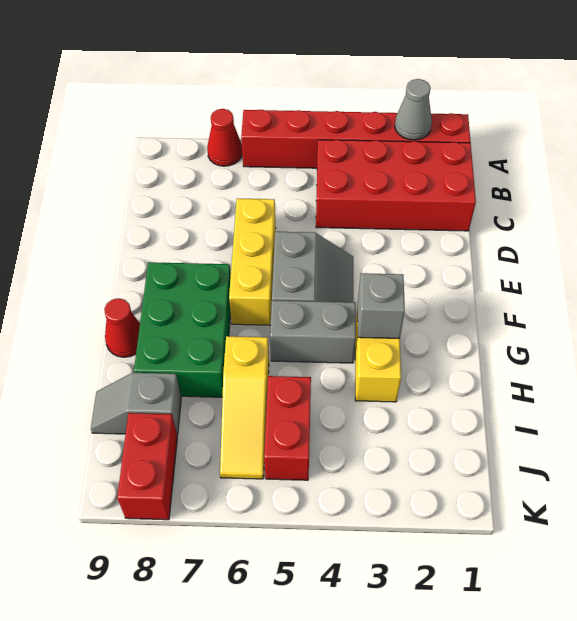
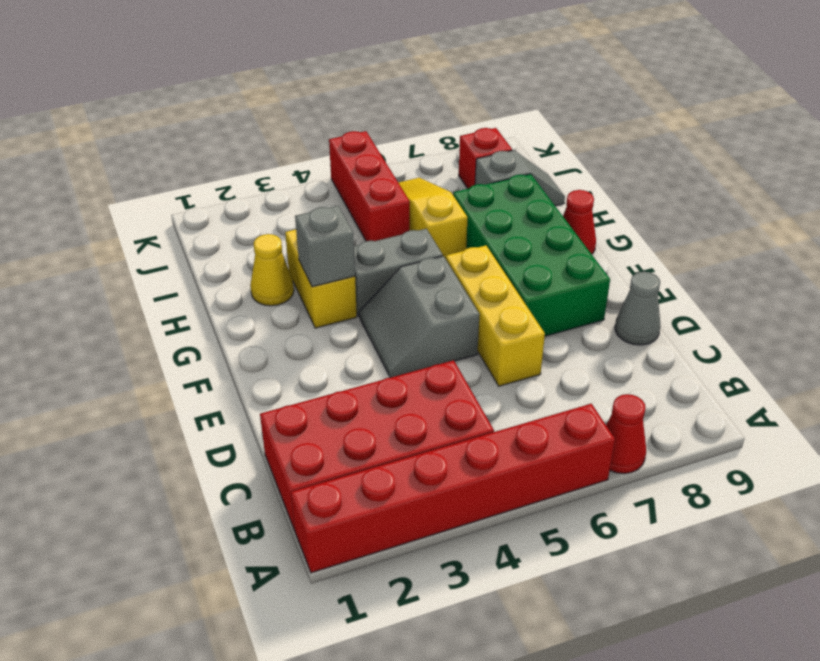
grey 1x1 cone [395,79,432,140] -> grey 1x1 cone moved to [615,272,661,345]
green 2x3 brick [134,262,231,397] -> green 2x4 brick [453,174,610,336]
none -> yellow 1x1 cone [250,234,294,306]
red 1x2 brick [264,376,311,480] -> red 1x3 brick [329,131,410,241]
red 1x2 brick [117,413,177,520] -> red 1x1 brick [459,128,512,189]

